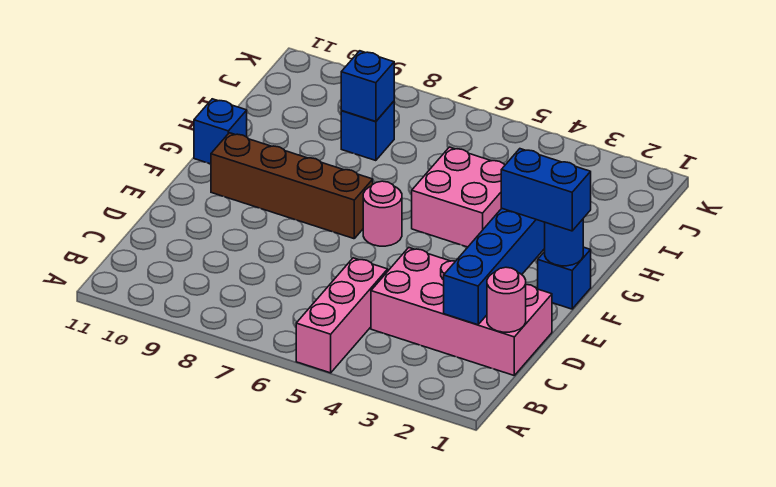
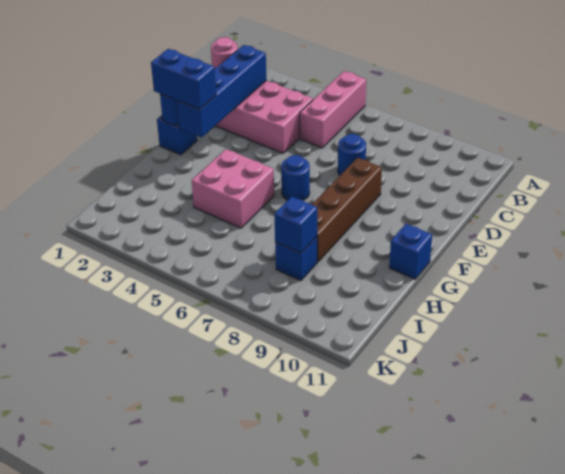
none -> blue 1x1 round brick [338,134,366,175]
pink 1x1 round brick [363,181,402,246] -> blue 1x1 round brick [281,155,310,200]
brown 1x4 brick [211,133,373,239] -> brown 1x4 brick turned to [312,158,382,262]

